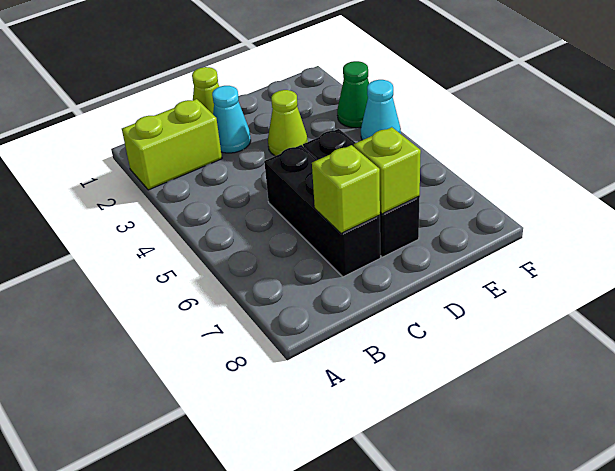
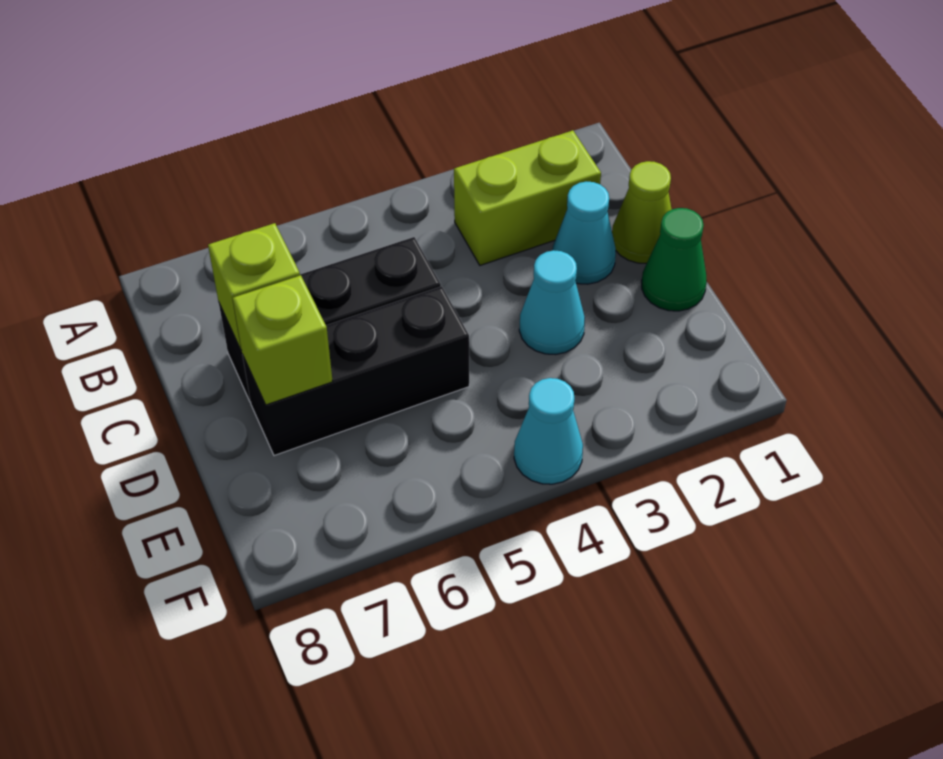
lime 1x2 brick [122,99,222,190] -> lime 1x2 brick turned to [454,130,601,265]
lime 1x1 cone [268,90,308,156] -> cyan 1x1 cone [519,250,585,355]
green 1x1 cone [337,61,369,128] -> green 1x1 cone moved to [642,208,707,311]

